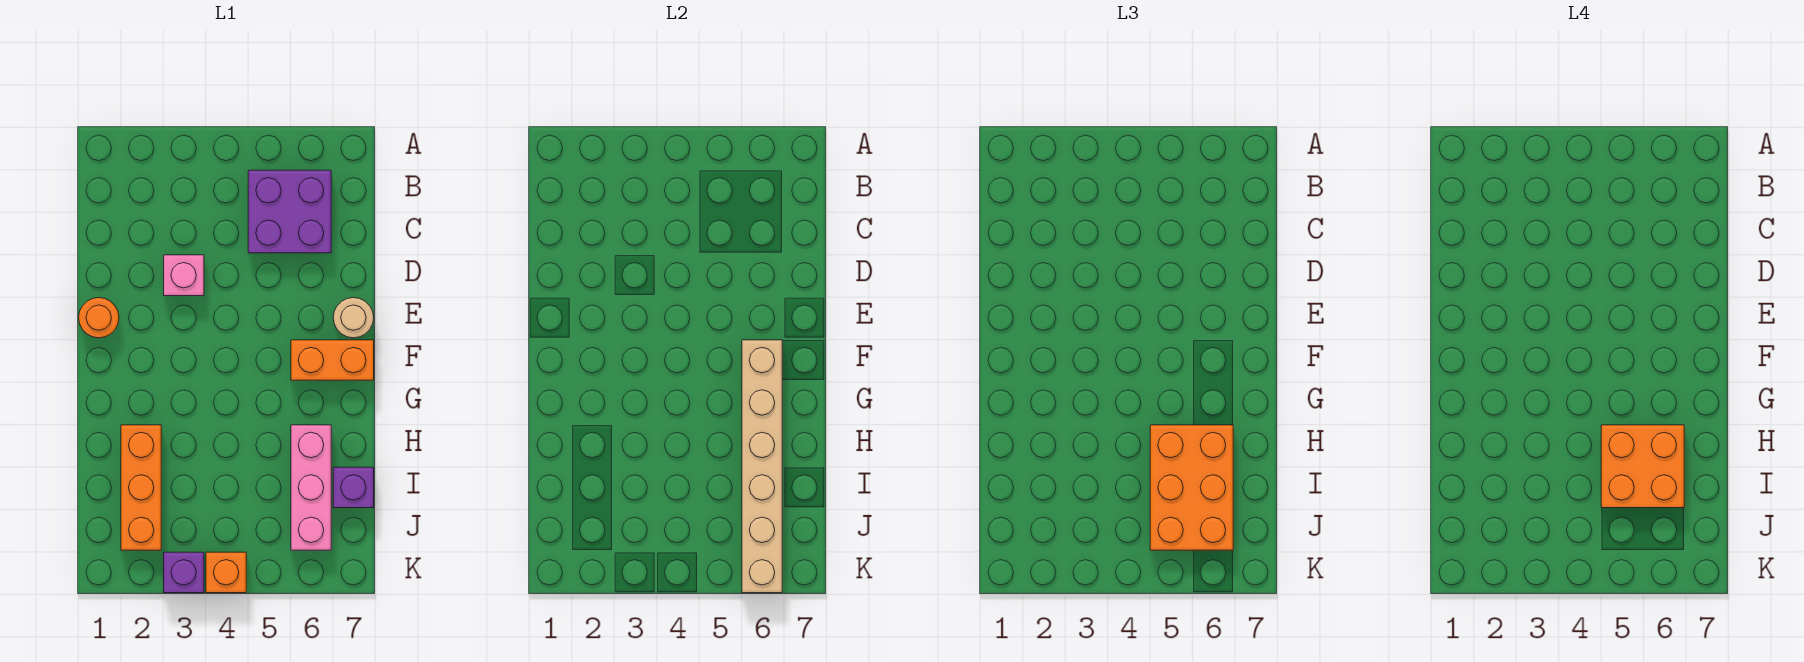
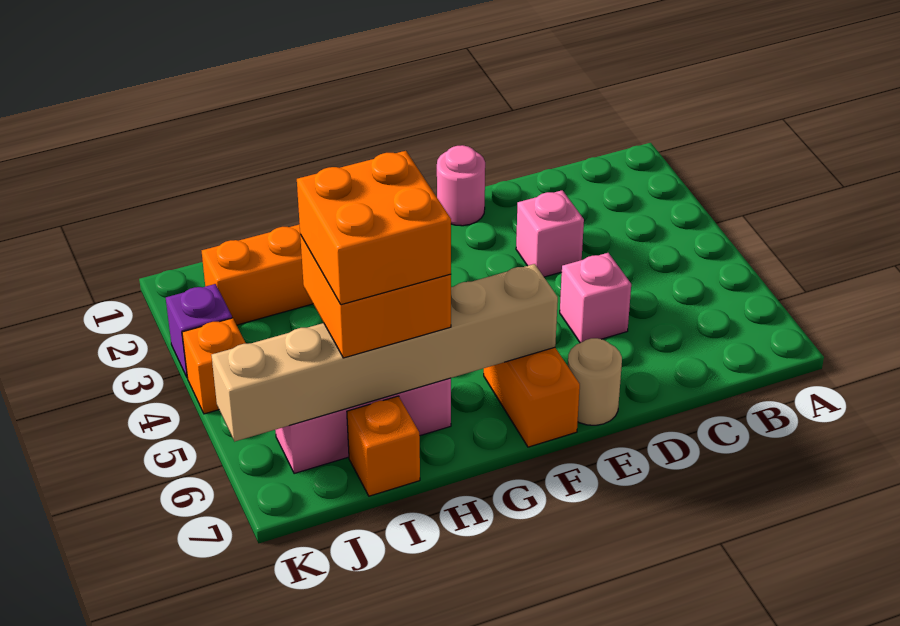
purple 2x2 brick [248,170,331,253] -> none
none -> pink 1x1 brick [560,253,631,343]
orange 1x1 round brick [79,298,119,338] -> pink 1x1 round brick [437,145,485,226]
orange 2x3 brick [1150,425,1233,550] -> orange 2x2 brick [300,235,451,358]
purple 1x1 brick [333,467,374,508] -> orange 1x1 brick [347,396,420,496]

